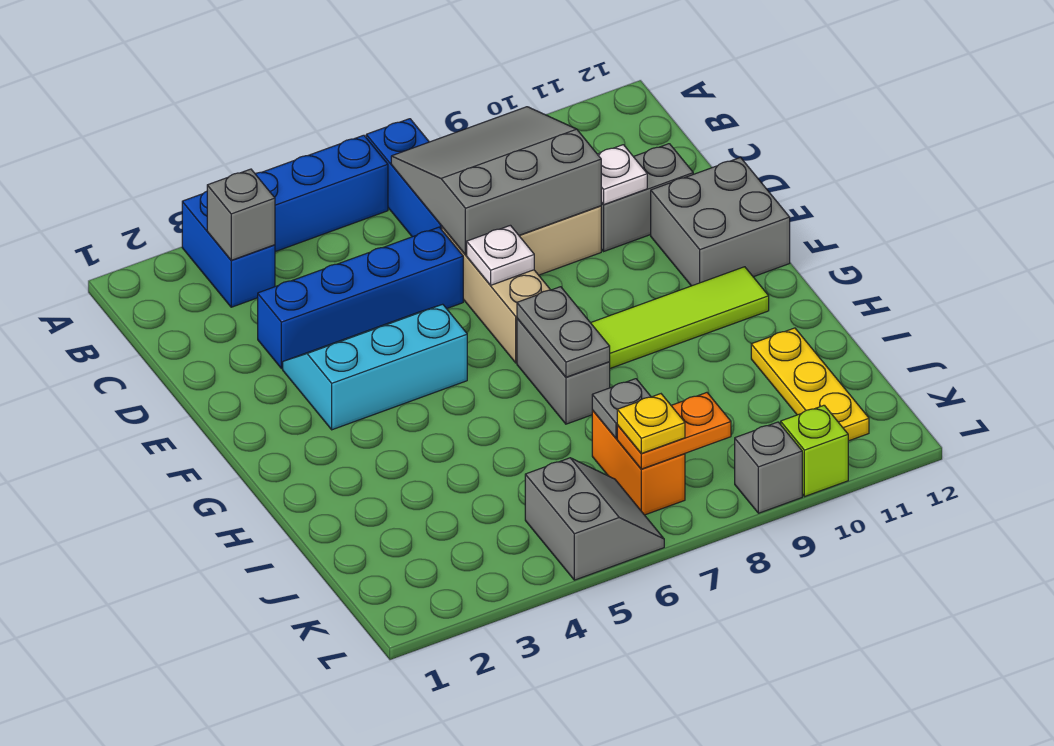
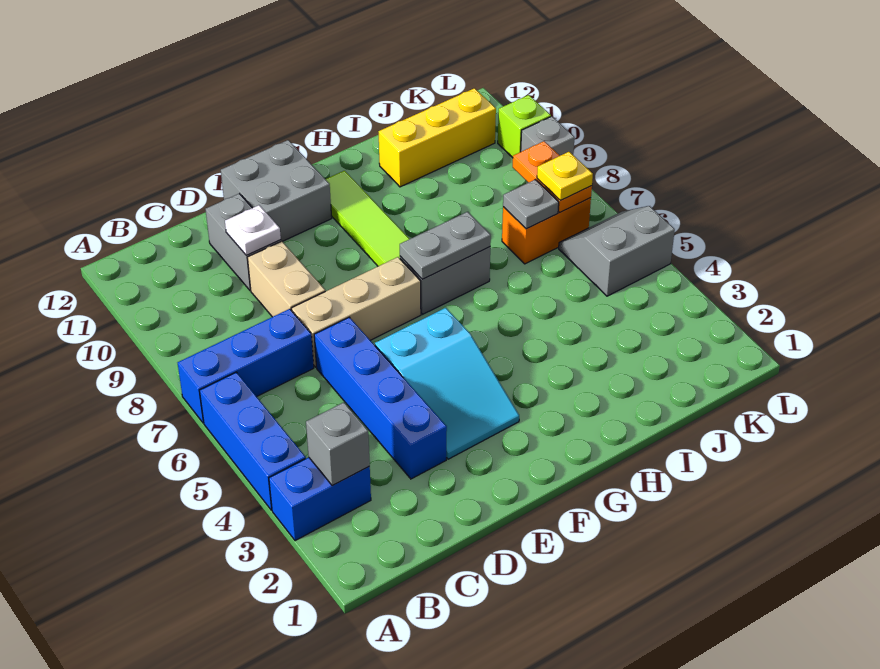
grey 3x3 slope [391,107,601,255] -> none
cyan 2x3 slope [283,304,467,430] -> cyan 2x3 slope turned to [375,308,519,459]
white 1x1 plate [467,225,534,285] -> none
yellow 1x3 plate [751,328,869,441] -> yellow 1x3 brick [379,88,496,187]

